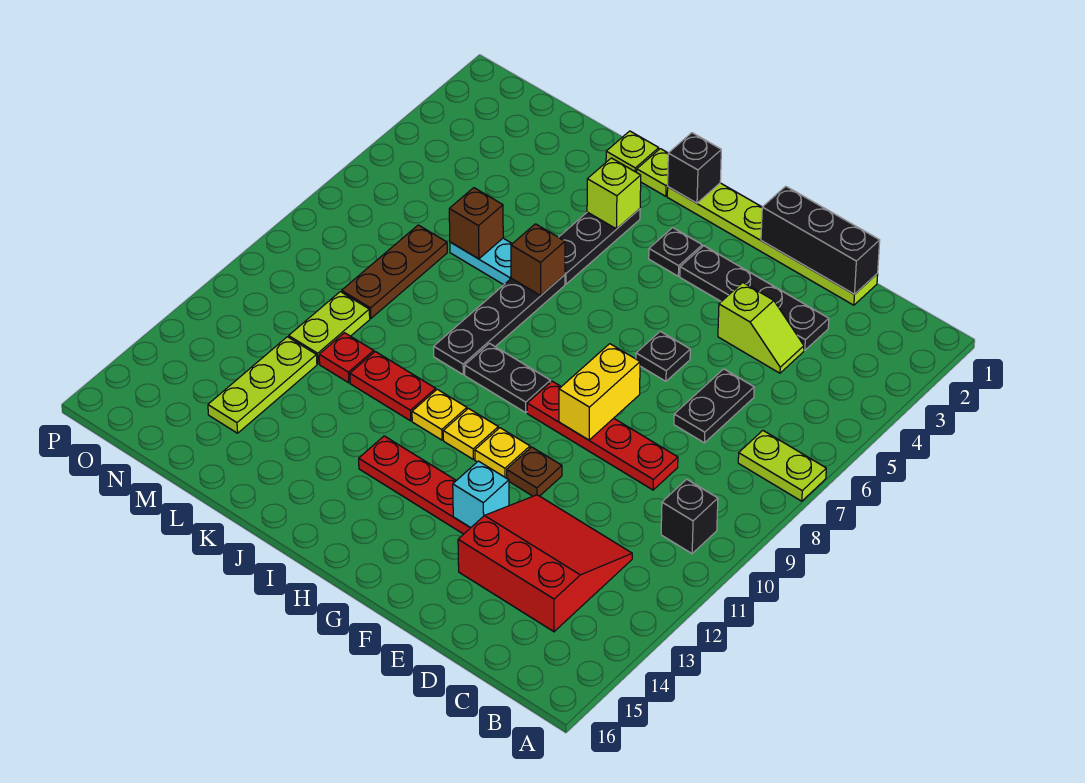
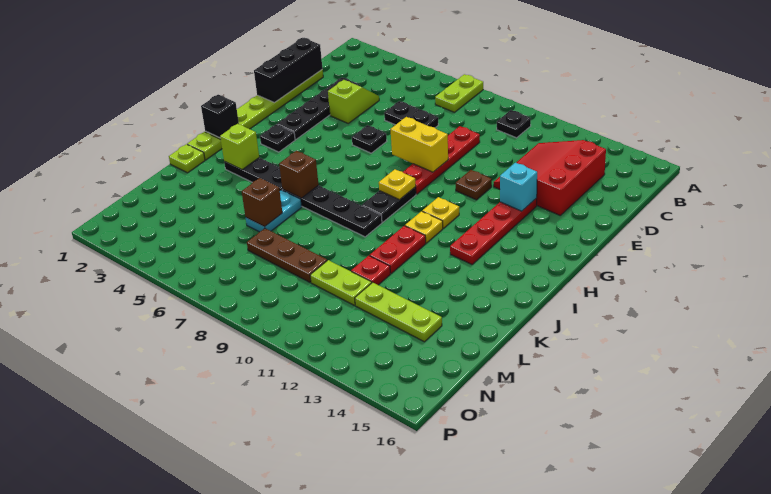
black 1x1 brick [661,479,718,554] -> black 1x1 plate [497,110,531,138]
yellow 1x1 plate [475,428,530,478] -> yellow 1x1 plate moved to [379,169,416,200]

